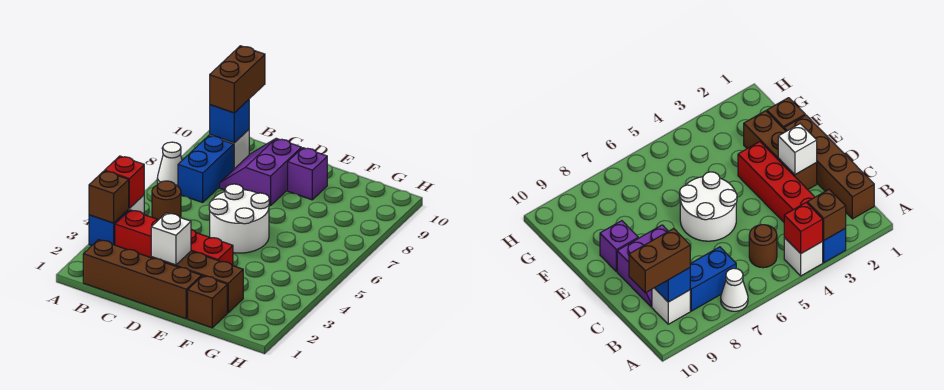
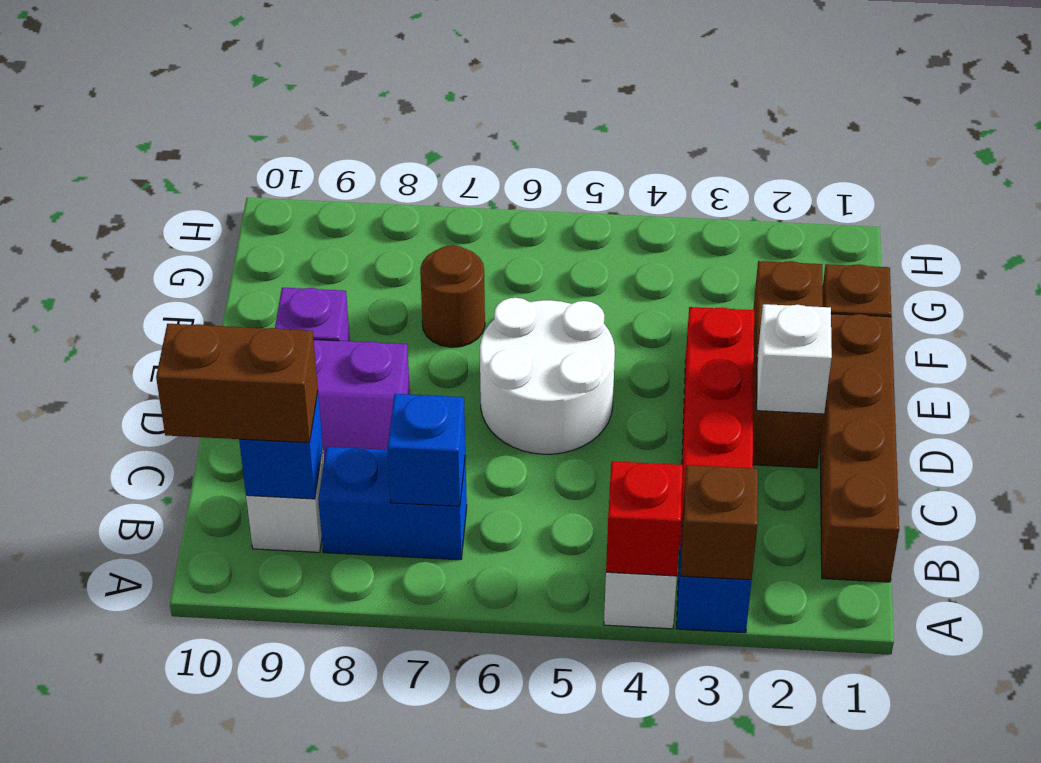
white 1x1 cone [157,142,182,186] -> none
brown 1x1 round brick [152,181,181,220] -> brown 1x1 round brick moved to [420,245,485,347]
none -> blue 1x1 brick [388,394,465,506]

